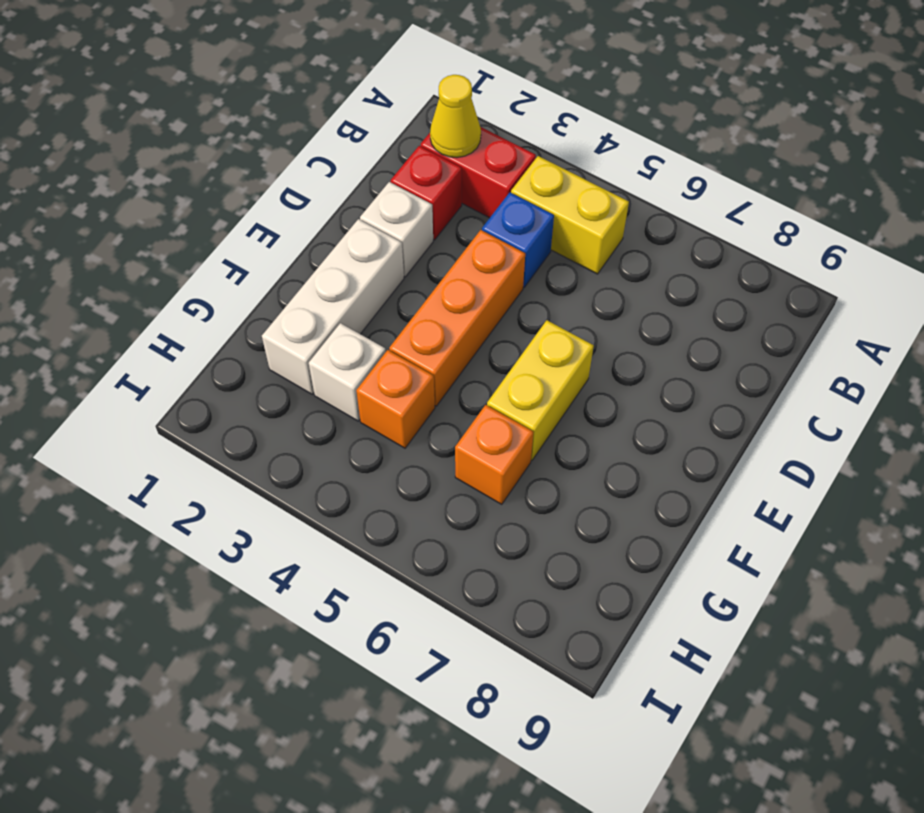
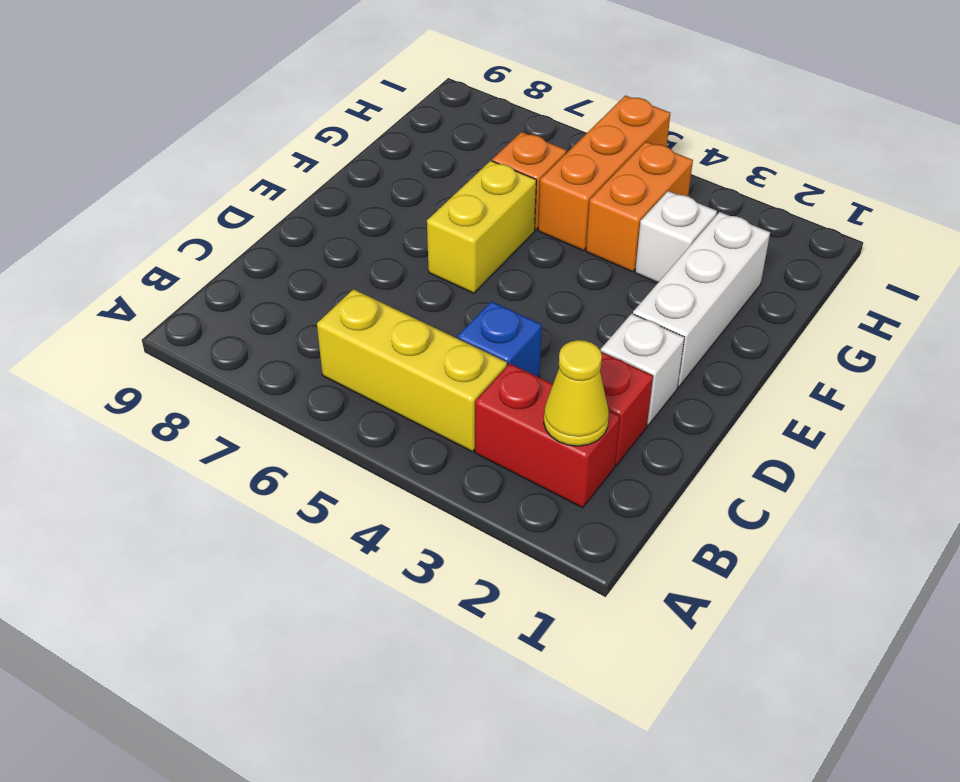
yellow 1x2 brick [511,156,629,274] -> yellow 1x3 brick [317,289,507,452]
orange 1x3 brick [389,230,525,406] -> orange 1x3 brick moved to [538,96,670,251]
orange 1x1 brick [356,350,435,448] -> orange 1x2 brick [586,142,693,272]

